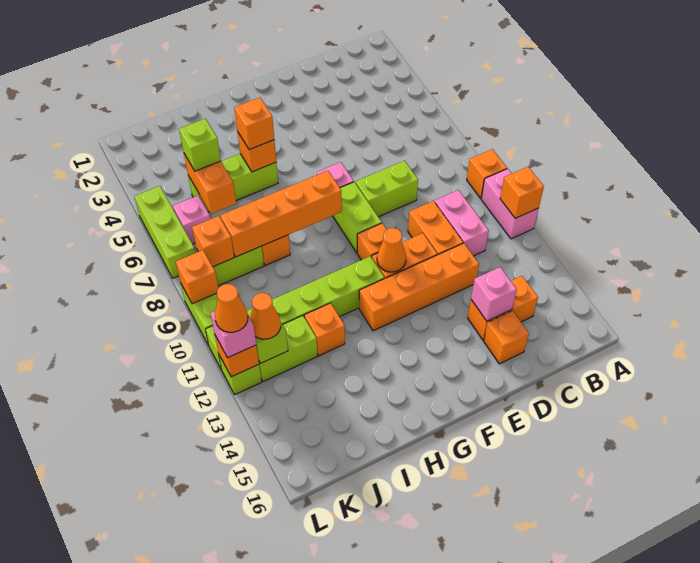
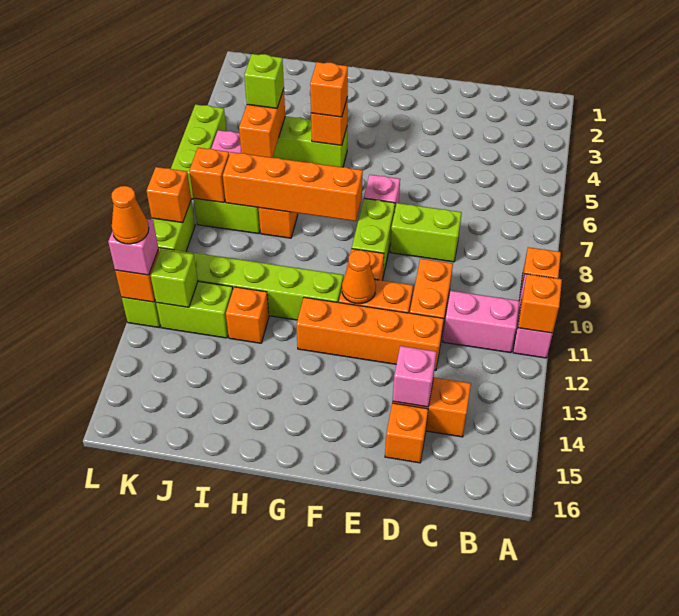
pink 1x2 brick [435,190,489,256] -> pink 1x2 brick turned to [443,291,519,353]
orange 1x1 cone [250,293,281,339] -> none

